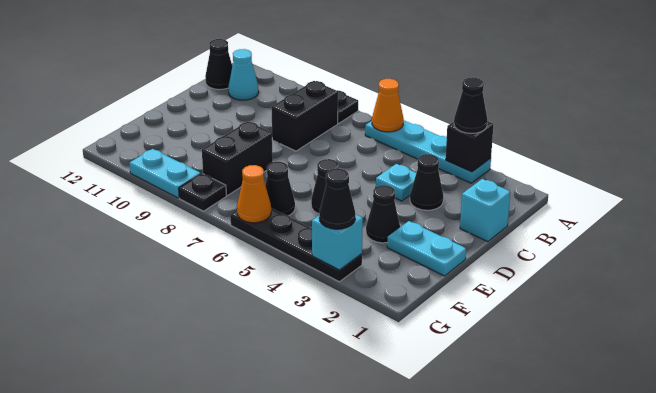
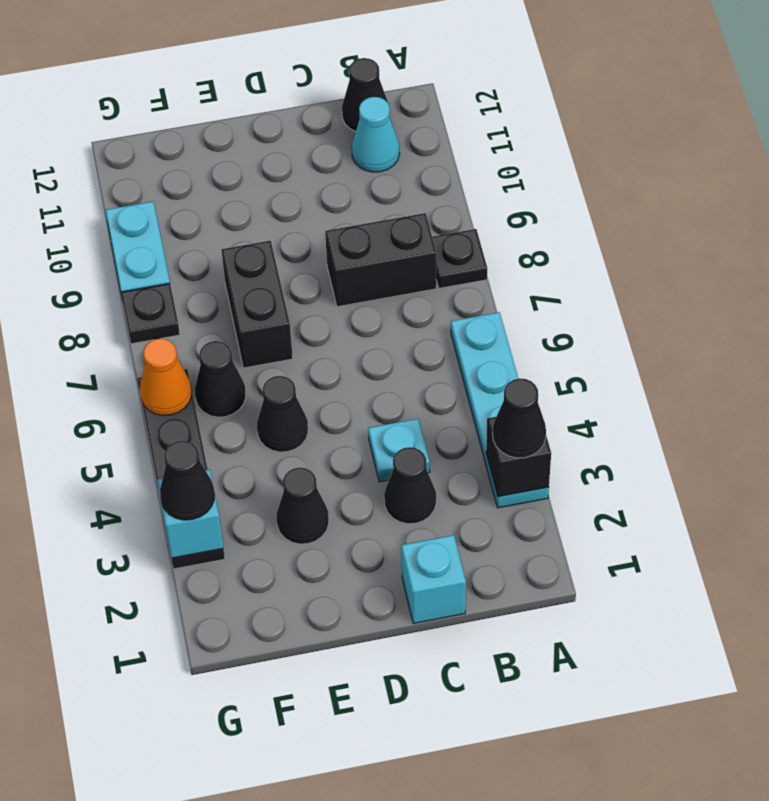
orange 1x1 cone [372,79,404,132] -> none
cyan 1x2 plate [387,221,466,276] -> none
black 1x2 brick [202,121,273,196] -> black 1x2 brick turned to [221,241,293,368]

